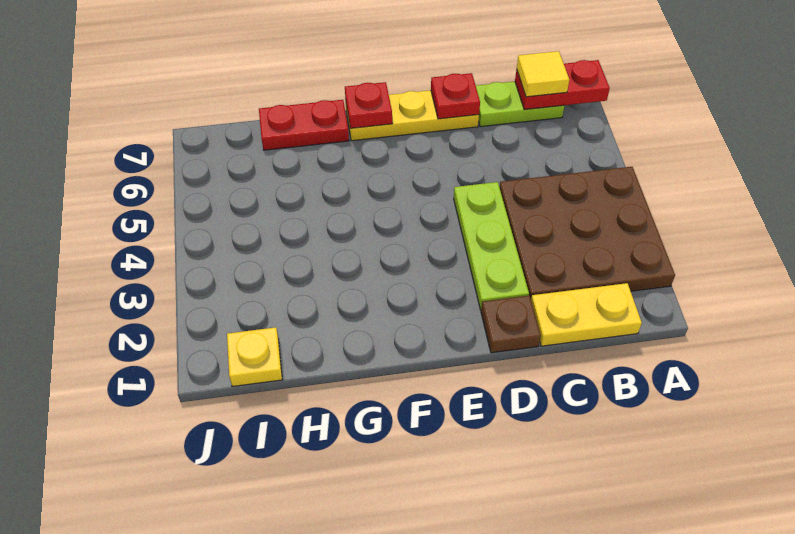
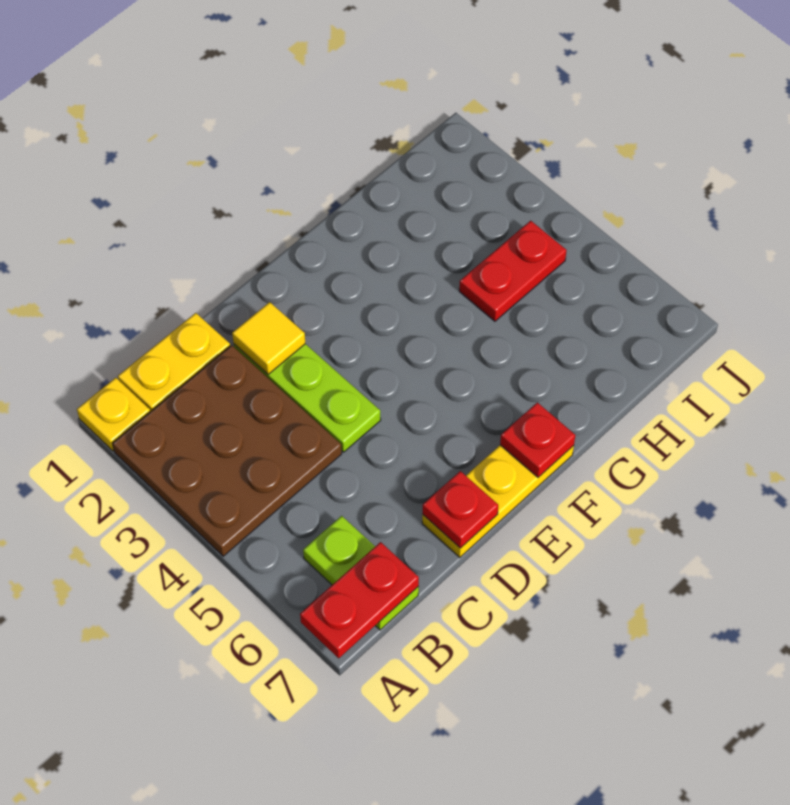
lime 1x2 plate [476,81,564,127] -> lime 1x2 plate turned to [303,516,419,630]
yellow 1x1 tile [517,51,569,97] -> yellow 1x1 tile moved to [232,302,305,374]
brown 1x1 plate [481,296,541,353] -> none
red 1x2 plate [259,100,349,150] -> red 1x2 plate moved to [459,221,567,321]
yellow 1x1 plate [227,327,282,386] -> yellow 1x1 plate moved to [77,378,150,451]

